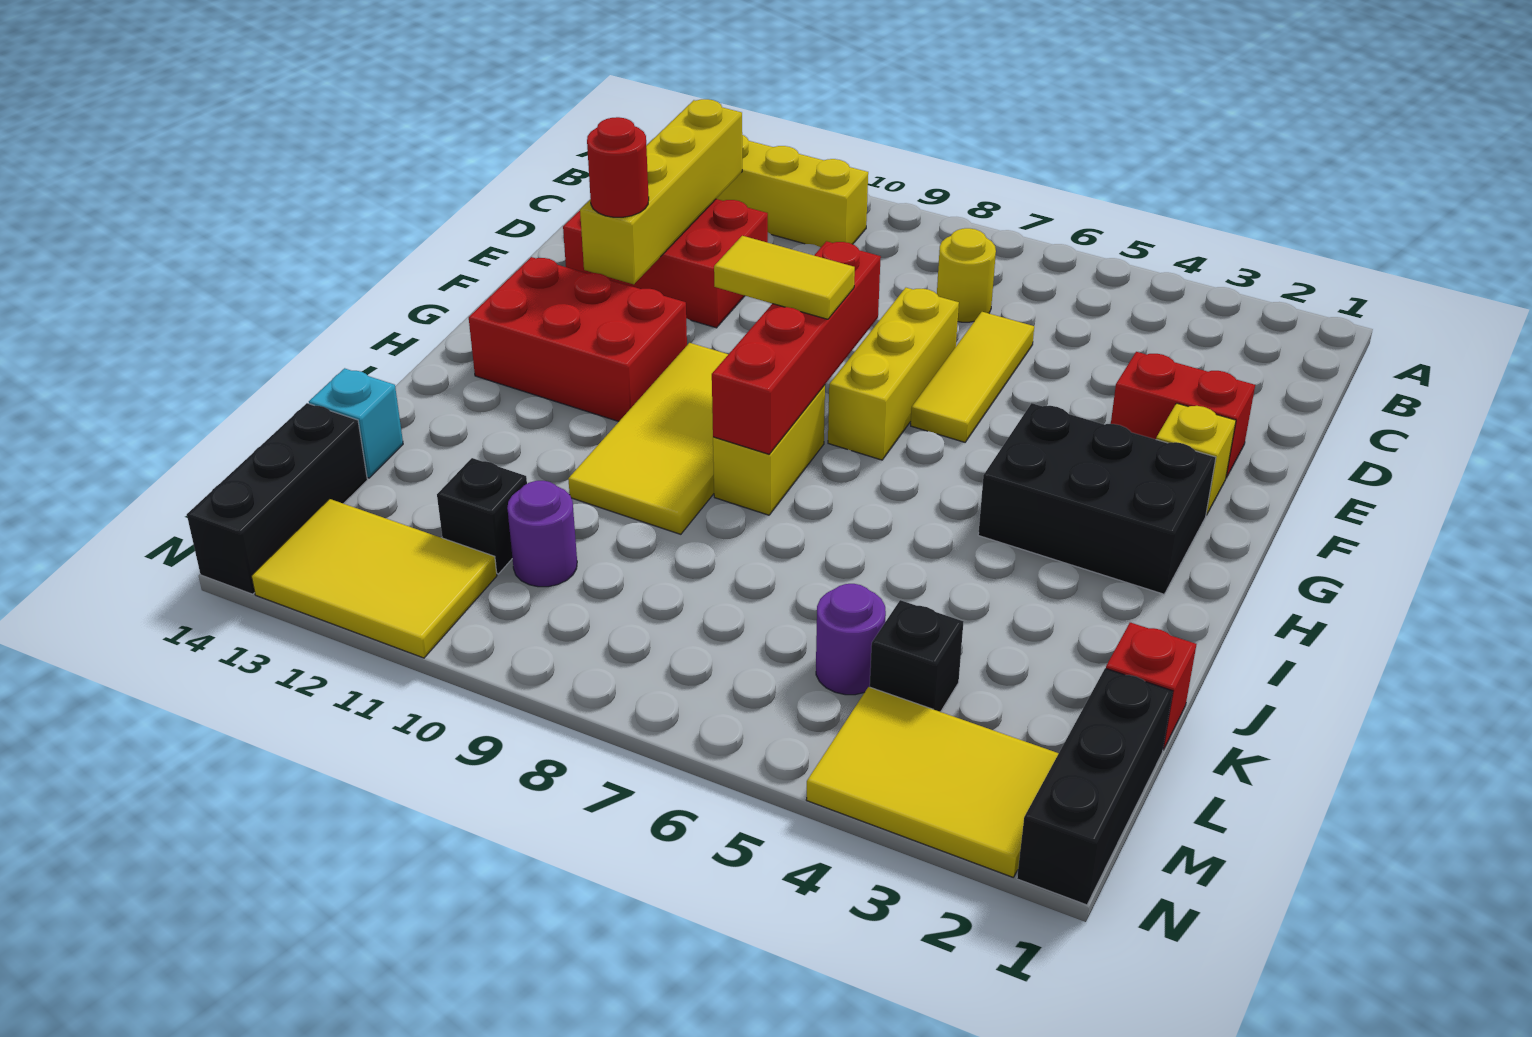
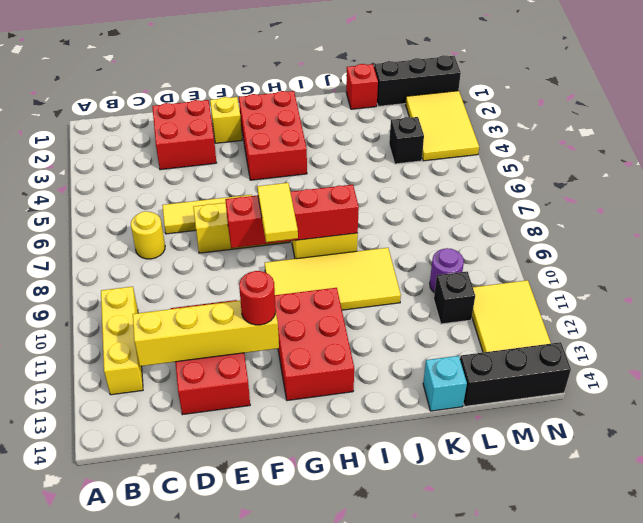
red 1x2 brick [1111,352,1255,478] -> red 2x2 brick [152,100,216,170]
black 2x3 brick [978,403,1216,594] -> red 2x3 brick [239,91,307,180]
purple 1x1 round brick [816,584,886,695] -> none

